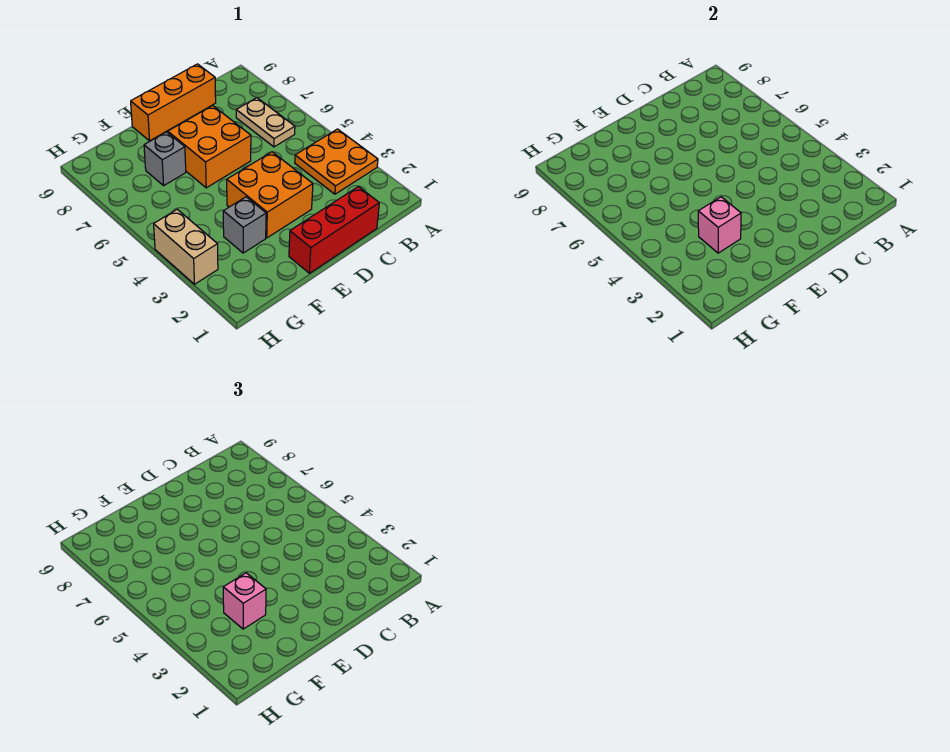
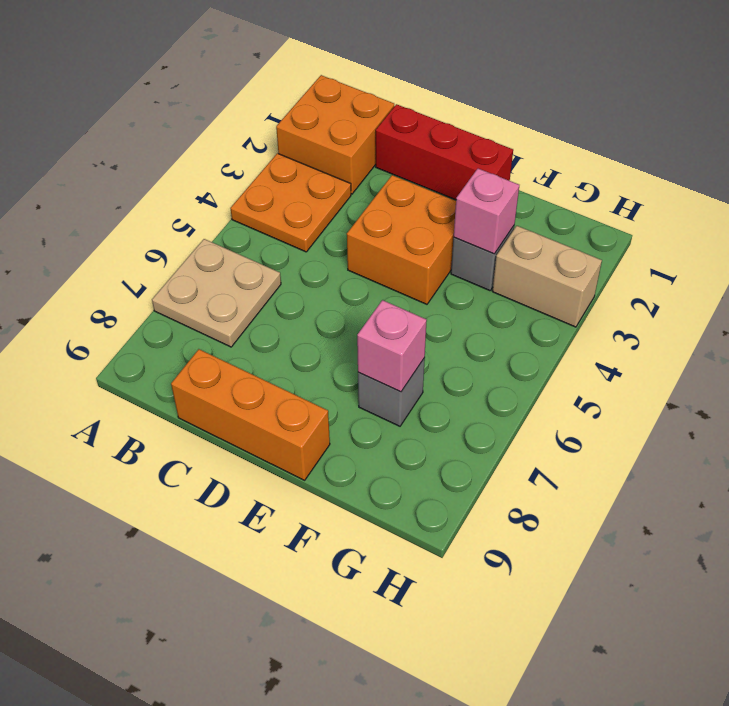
tan 1x2 plate [236,98,295,147] -> tan 2x2 plate [152,239,281,347]
orange 2x2 brick [168,106,251,188] -> orange 2x2 brick moved to [276,75,394,194]
pink 1x1 brick [223,573,266,629] -> pink 1x1 brick moved to [357,300,427,392]
tan 1x2 brick [154,209,218,284] -> tan 1x2 brick turned to [492,226,602,327]

